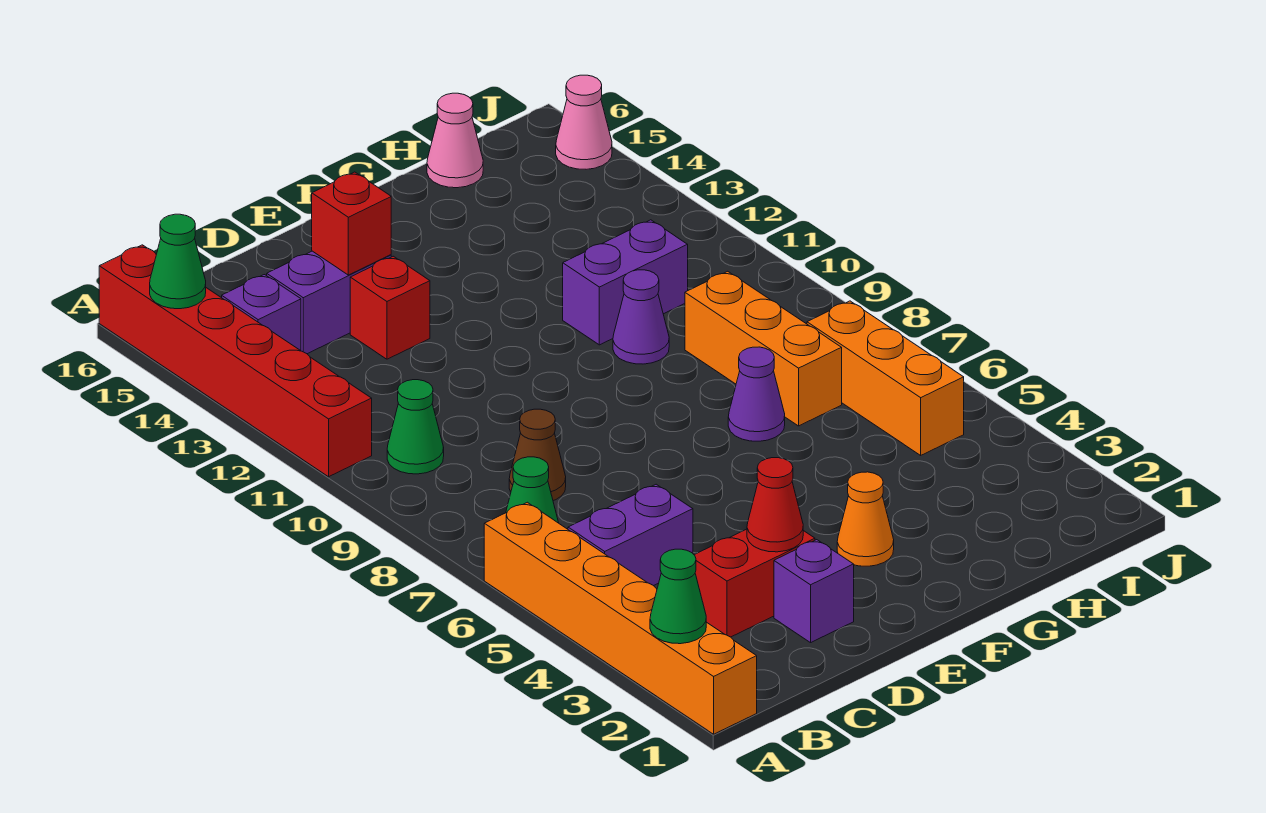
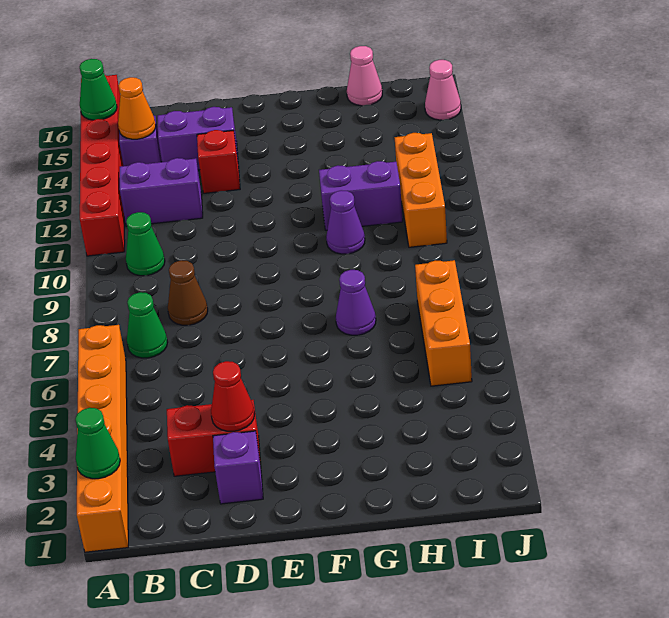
purple 1x2 brick [568,484,693,586] -> purple 1x2 brick moved to [120,158,203,226]
red 1x1 brick [312,172,391,275] -> none
orange 1x1 cone [837,472,894,566] -> orange 1x1 cone moved to [118,77,156,139]
orange 1x3 brick [685,271,842,426] -> orange 1x3 brick moved to [394,133,447,247]

